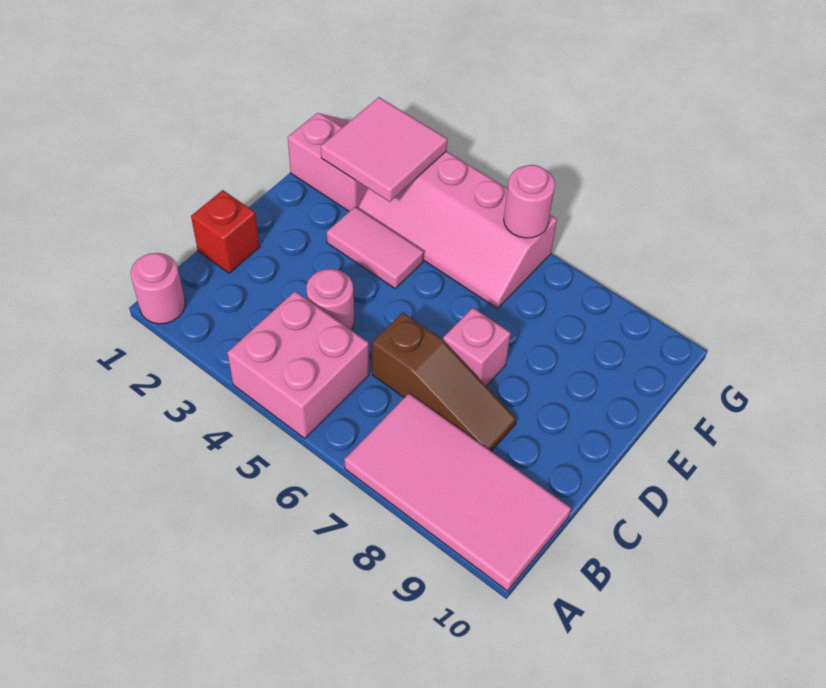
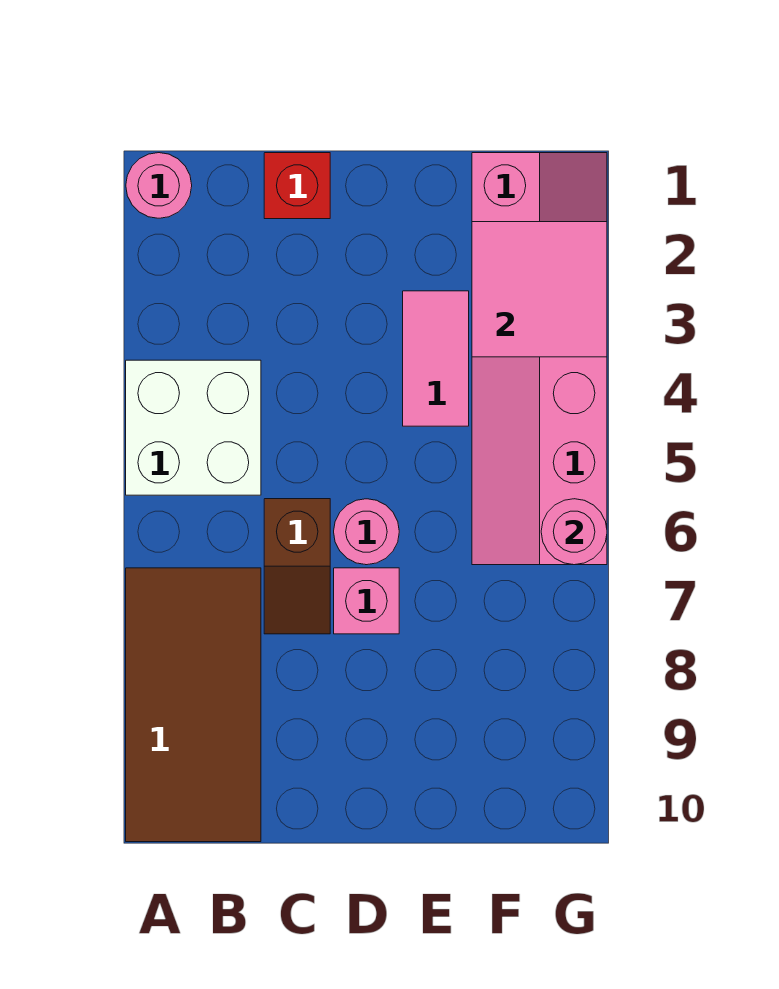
pink 2x2 brick [227,291,369,438] -> white 2x2 brick [126,360,261,495]
pink 2x4 tile [344,394,571,591] -> brown 2x4 tile [126,568,261,842]
pink 1x1 round brick [306,269,354,330] -> pink 1x1 round brick moved to [334,499,399,565]
brown 1x3 slope [372,313,517,451] -> brown 1x2 slope [264,499,330,634]

